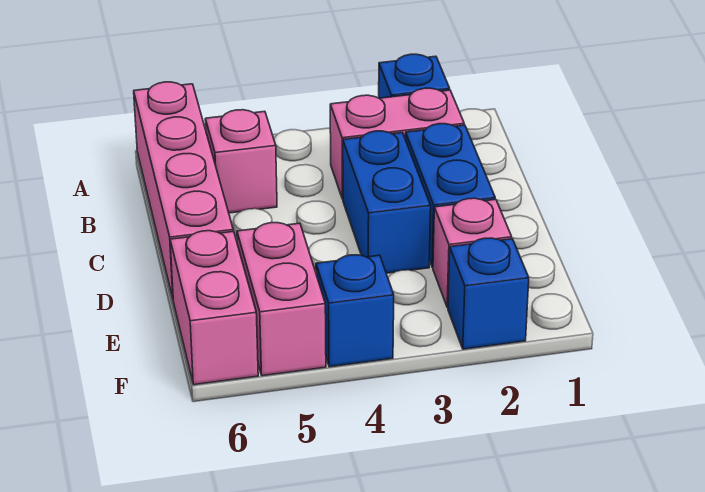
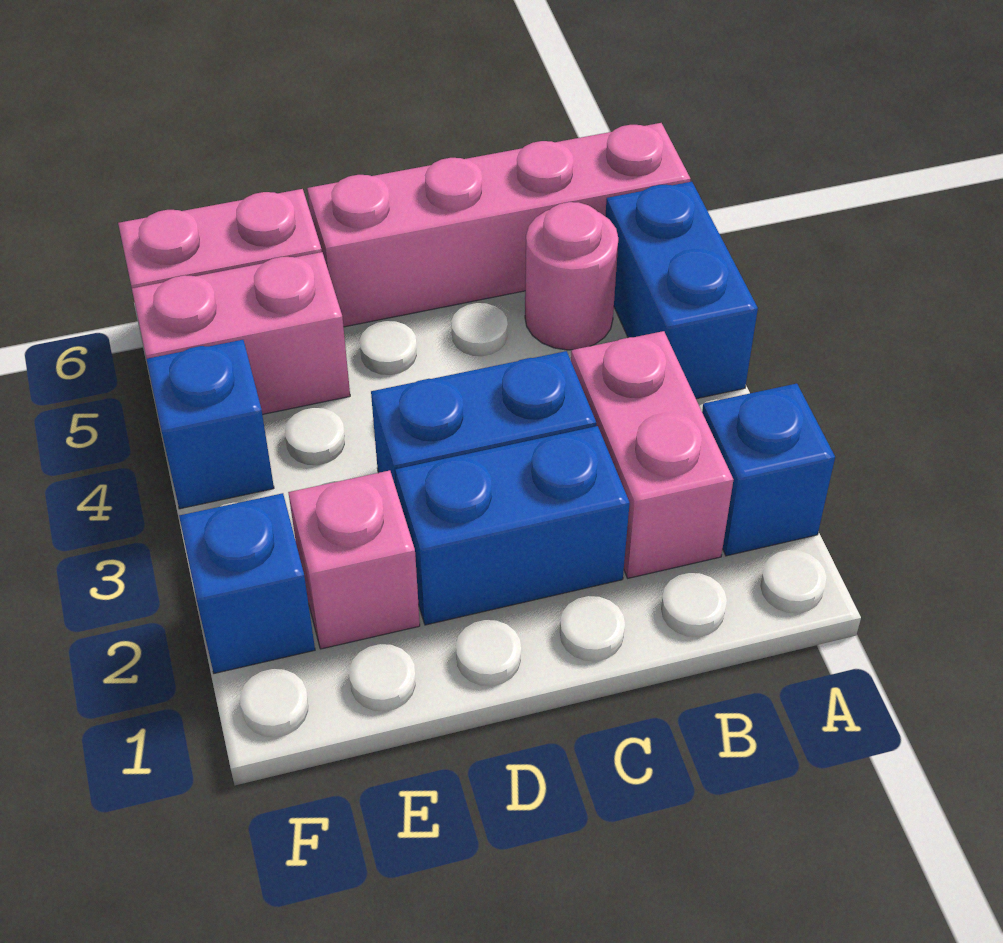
none -> blue 1x2 brick [605,182,758,399]
pink 1x1 brick [205,110,277,213] -> pink 1x1 round brick [525,202,618,350]

